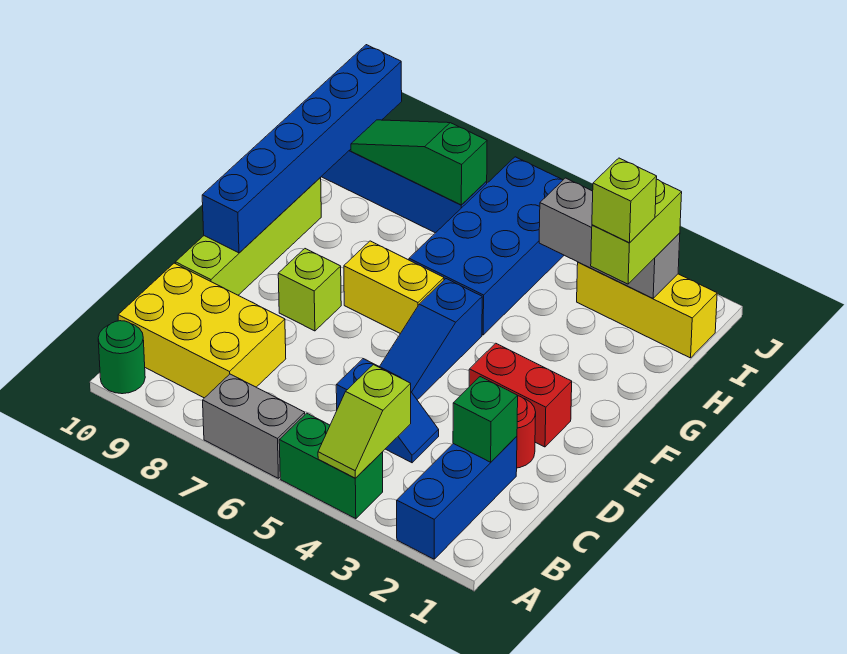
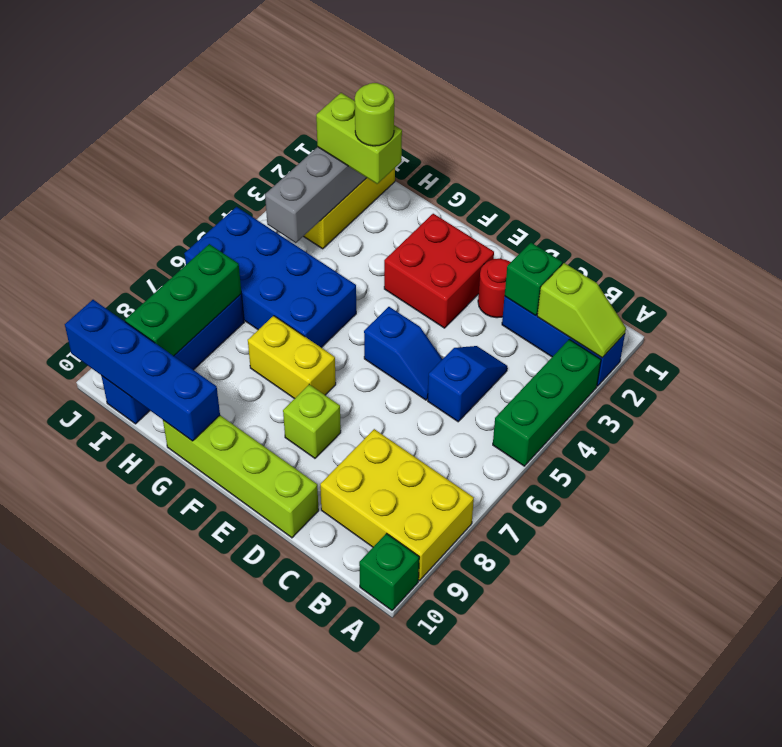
green 1x2 brick [279,413,383,519] -> green 1x3 brick [493,339,601,466]
lime 1x2 slope [318,364,411,478] -> lime 1x2 slope moved to [537,263,626,358]
grey 1x2 brick [203,374,305,478] -> none
green 1x1 round brick [98,321,145,394] -> green 1x1 brick [359,533,419,610]
yellow 2x3 brick [118,263,286,398] -> yellow 2x3 brick turned to [320,429,474,580]
blue 1x3 slope [380,279,482,400] -> blue 1x2 slope [364,307,442,400]
red 1x2 brick [469,343,572,447] -> red 2x2 brick [384,214,494,328]
blue 1x6 brick [202,45,402,253] -> blue 1x4 brick [65,300,220,441]
yellow 1x2 brick [344,241,444,334] -> yellow 1x2 brick turned to [248,316,336,399]
lime 1x1 brick [592,158,657,243] -> lime 1x1 round brick [355,83,394,146]
green 1x3 slope [351,120,487,205] -> green 1x3 brick [125,244,241,356]

